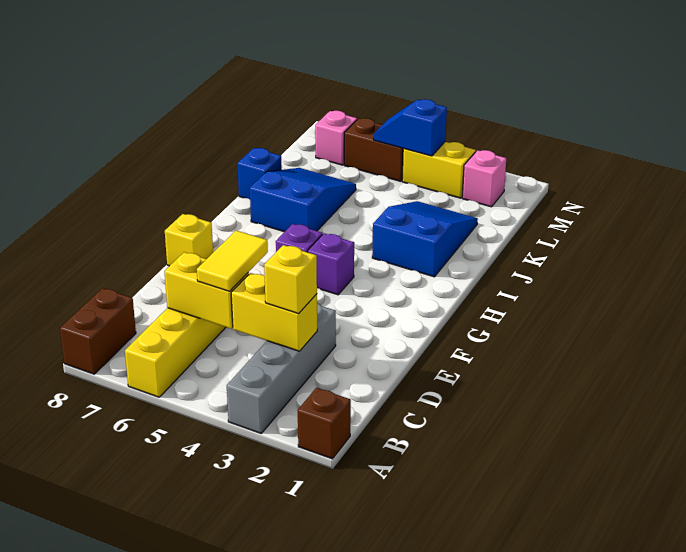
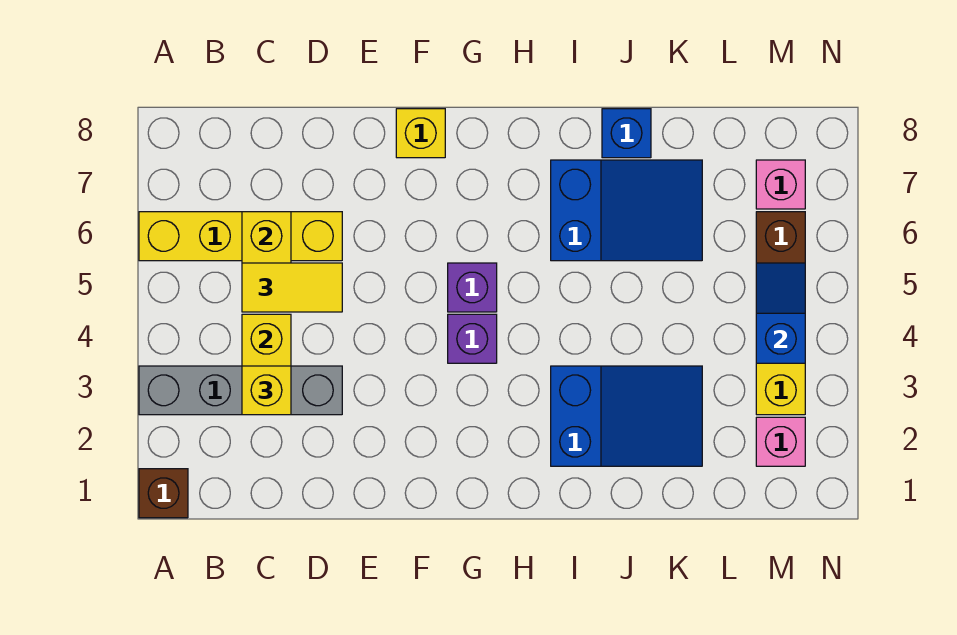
brown 1x2 brick [60,288,136,374] -> none

